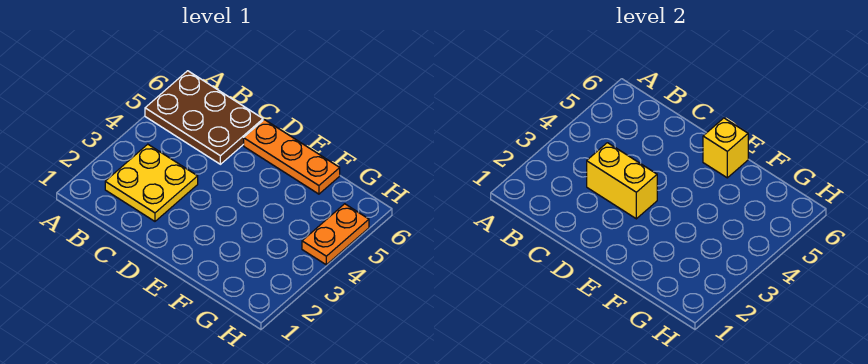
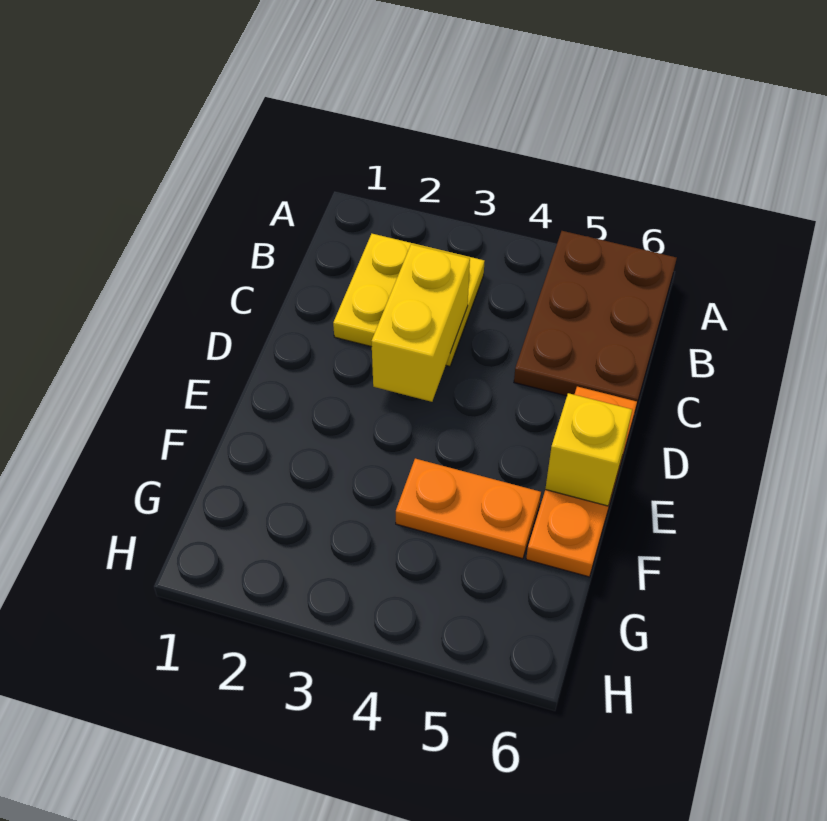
orange 1x2 plate [302,204,369,265] -> orange 1x2 plate moved to [396,459,541,559]

